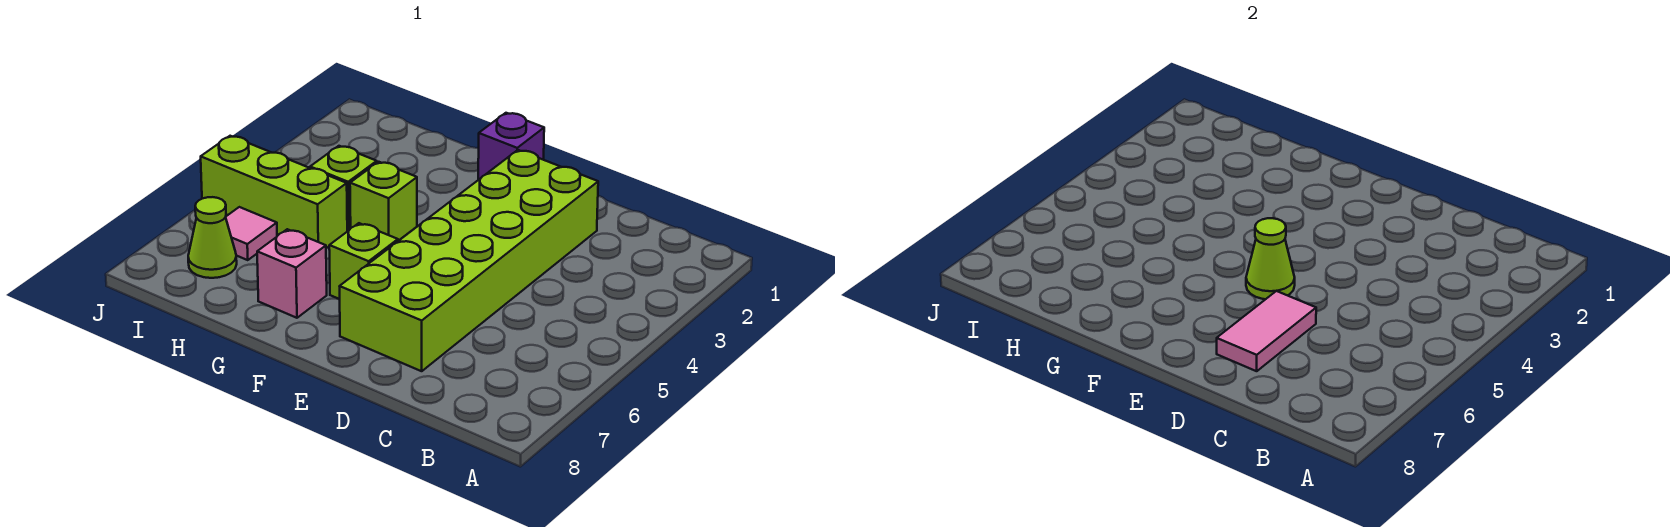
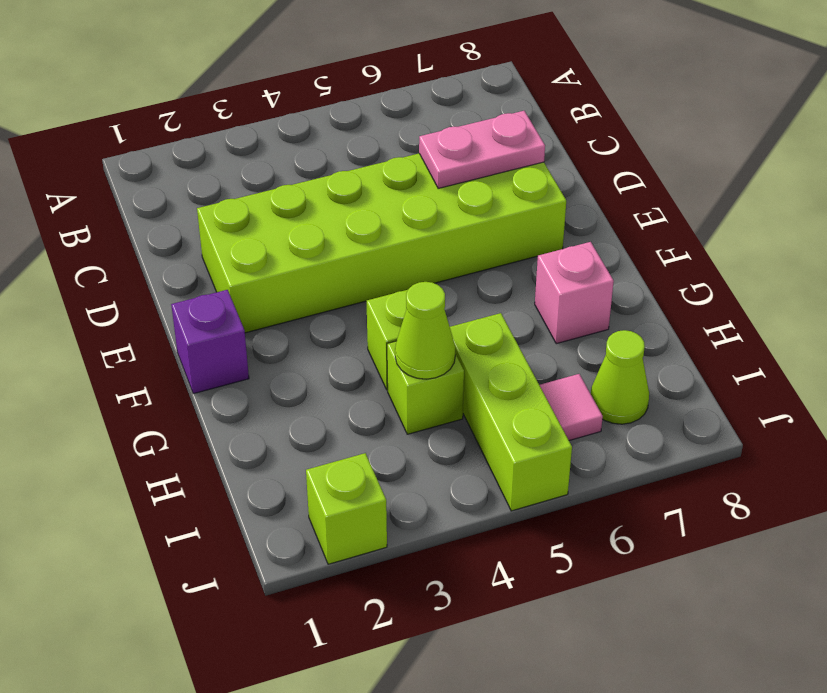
pink 1x2 tile [1217,291,1316,371] -> pink 1x2 plate [419,111,545,188]
lime 1x1 cone [1246,218,1295,299] -> lime 1x1 cone moved to [395,282,456,379]
lime 1x1 brick [329,223,398,299] -> lime 1x1 brick moved to [306,453,387,564]

